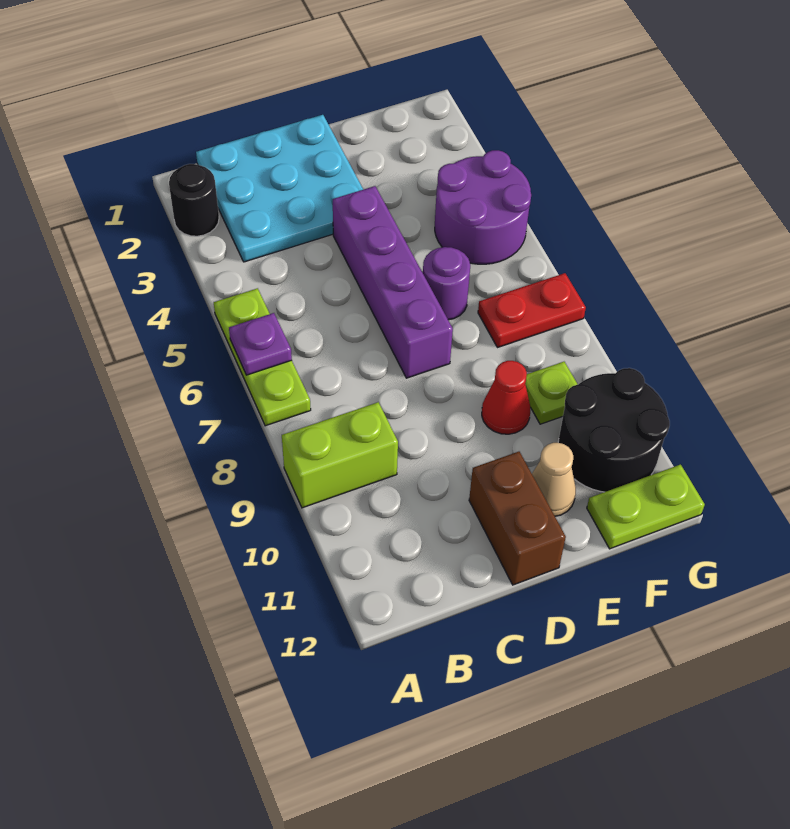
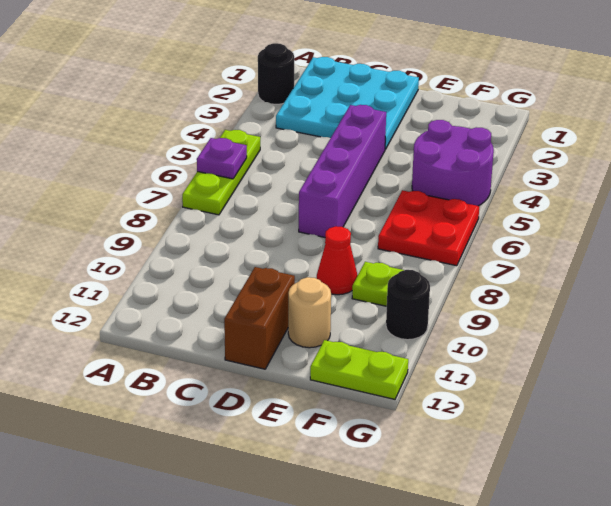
lime 1x2 brick [282,402,398,508] -> none
purple 1x1 round brick [423,247,470,320] -> none
tan 1x1 cone [532,443,576,516] -> tan 1x1 round brick [288,277,331,348]
red 1x2 plate [478,273,586,348] -> red 2x2 plate [378,190,479,266]
black 2x2 round brick [558,368,670,492] -> black 1x1 round brick [386,270,430,340]

